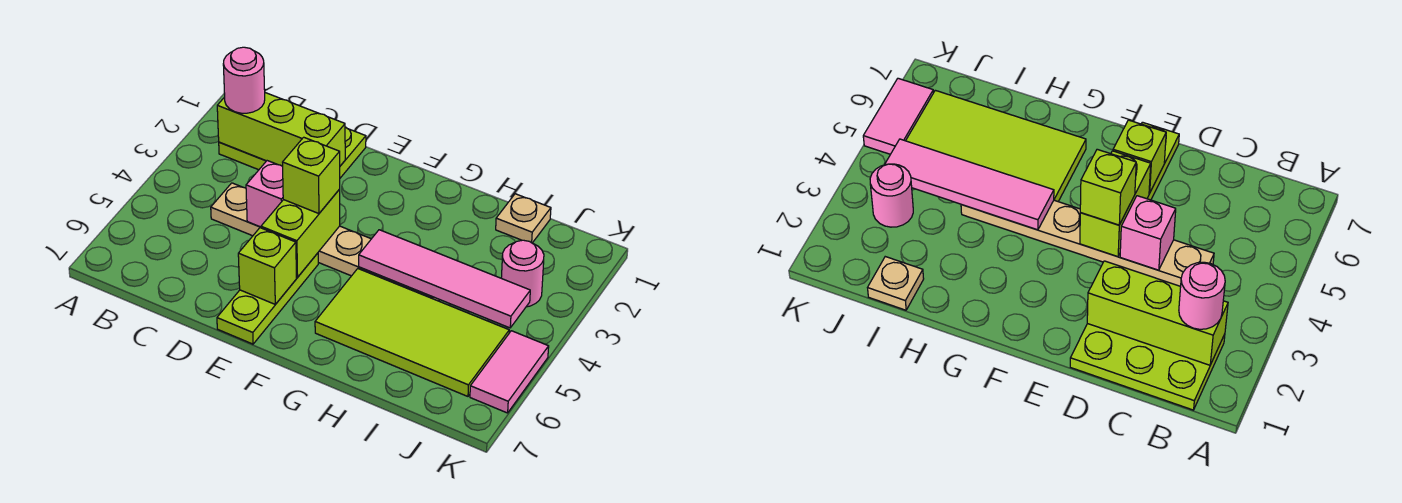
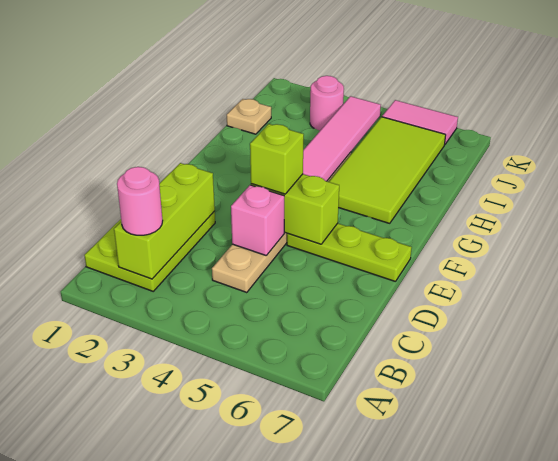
lime 1x1 brick [238,228,296,304] -> none

